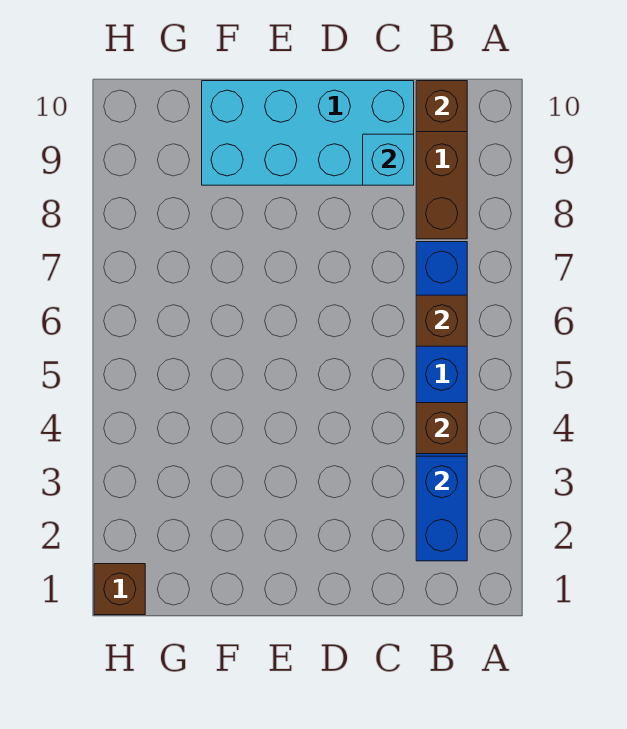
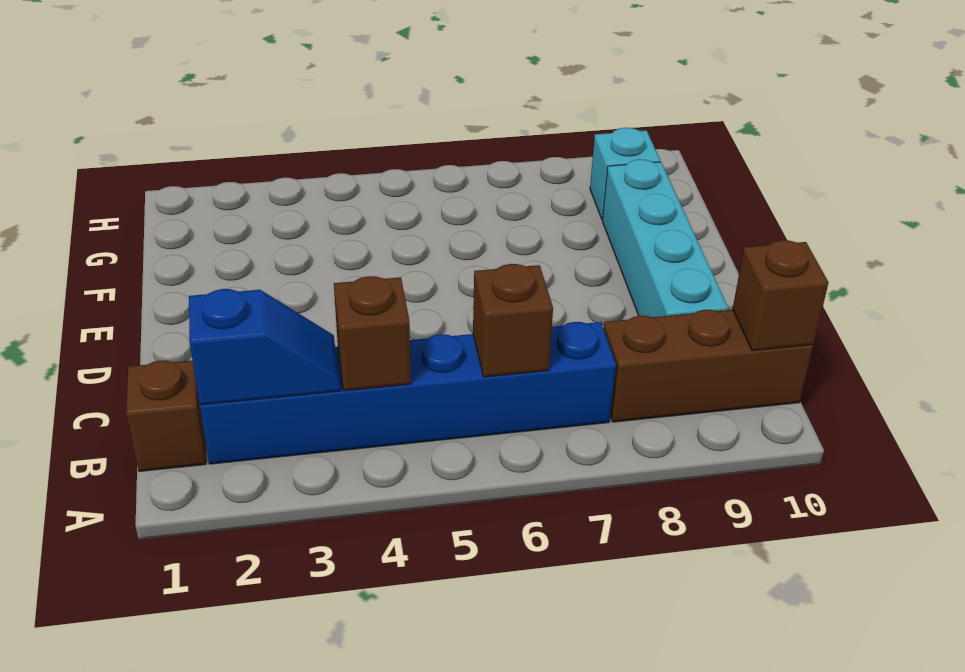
blue 1x2 brick [416,456,467,561] -> blue 1x2 slope [189,289,340,405]
cyan 2x4 brick [202,81,414,185] -> cyan 1x4 brick [602,159,728,317]
cyan 1x1 brick [363,134,414,185] -> cyan 1x1 brick moved to [590,128,660,220]
brown 1x1 brick [94,564,145,615] -> brown 1x1 brick moved to [126,360,206,471]

